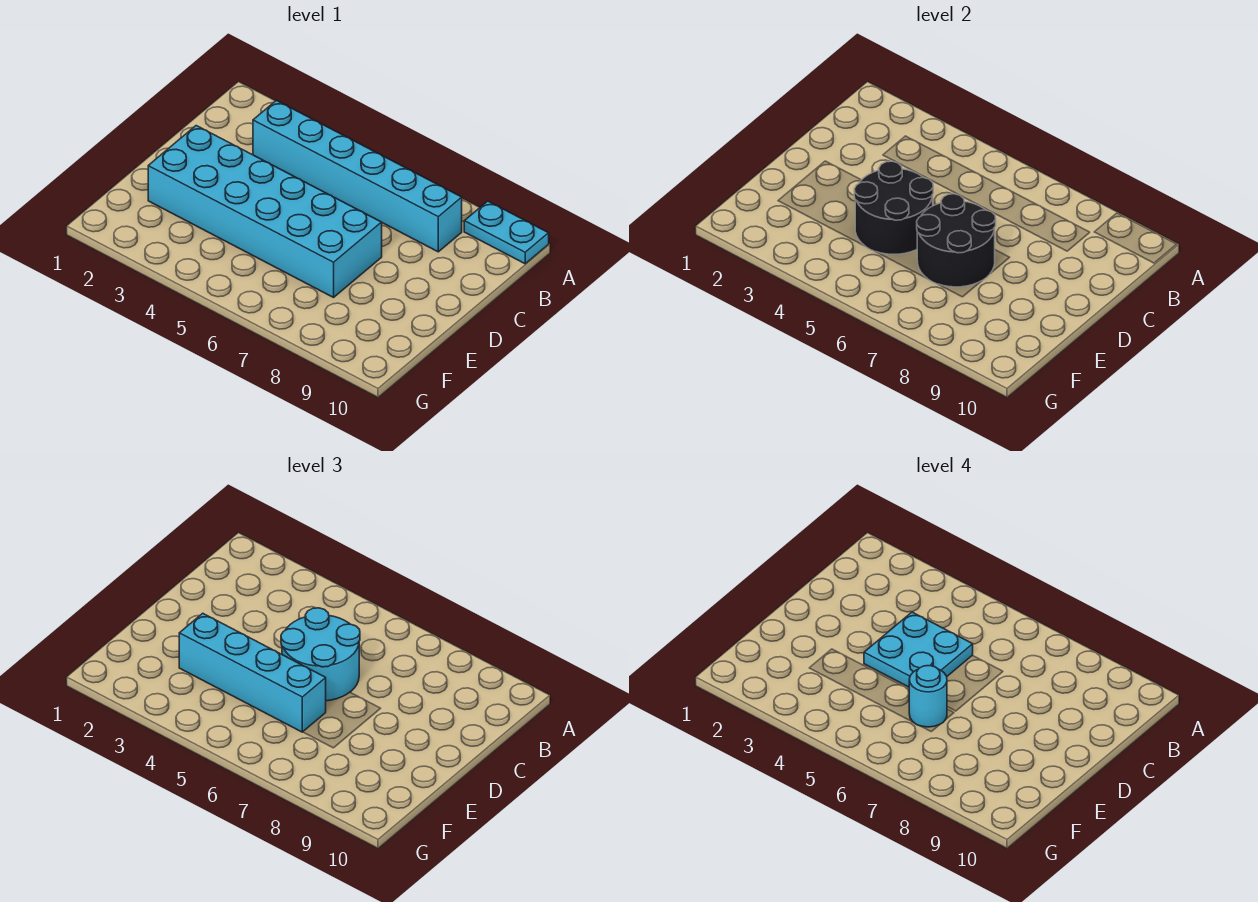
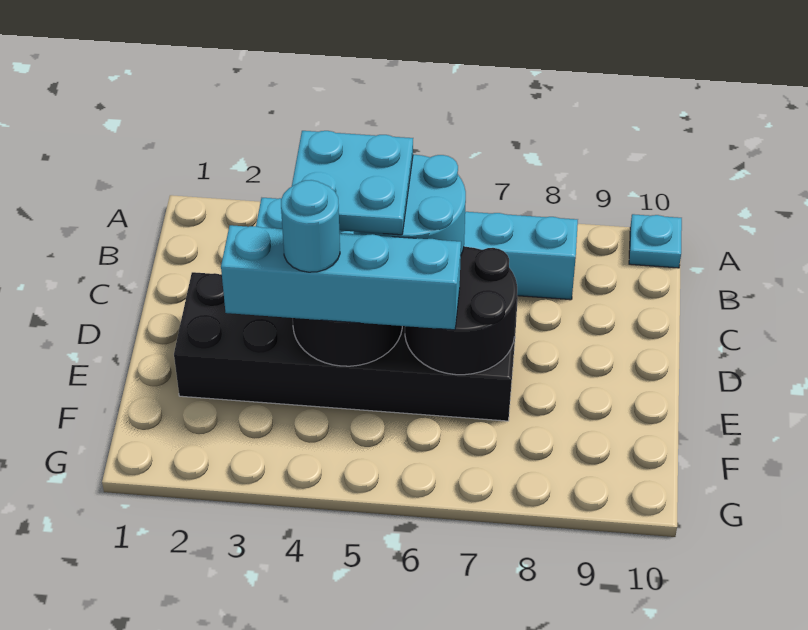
cyan 1x2 plate [464,201,549,264] -> cyan 1x1 plate [629,214,682,268]
cyan 2x6 brick [148,126,382,297] -> black 2x6 brick [174,272,518,421]
cyan 1x1 round brick [909,666,947,727] -> cyan 1x1 round brick moved to [281,180,340,272]

